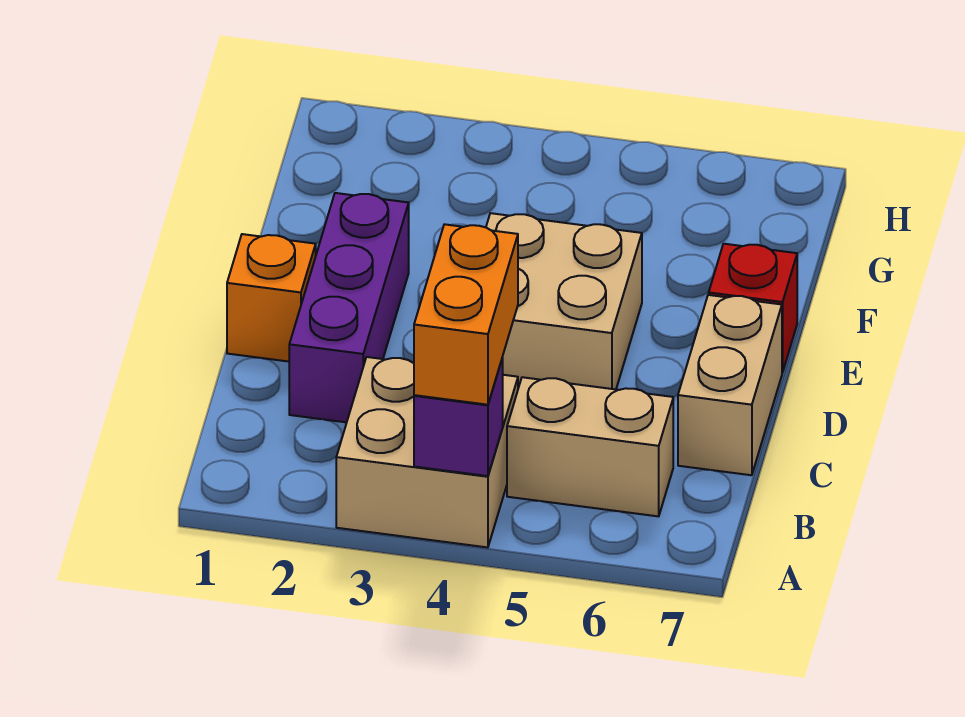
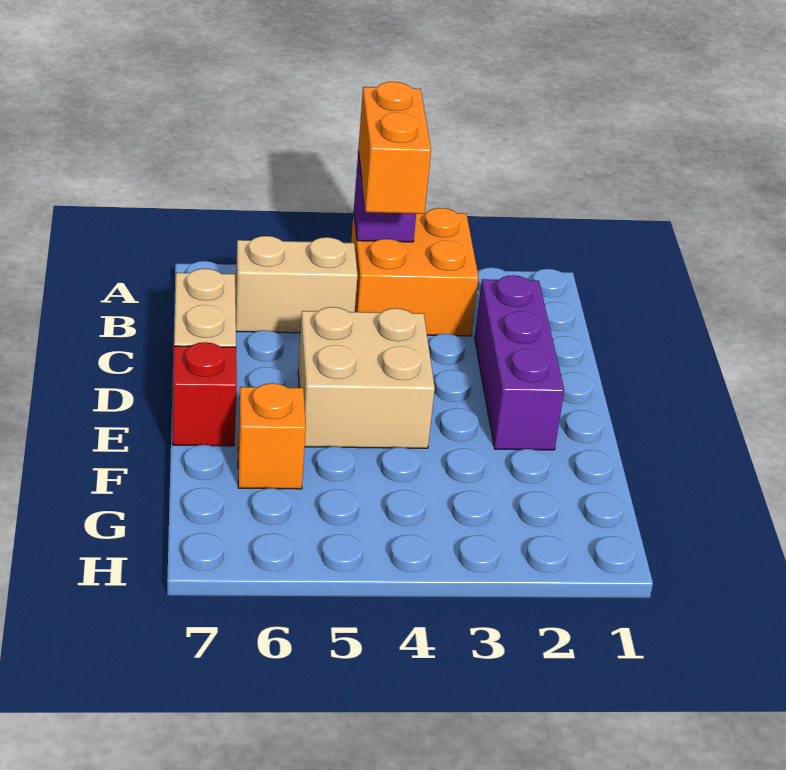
tan 2x2 brick [336,357,518,547] -> orange 2x2 brick [351,208,479,336]
orange 1x1 brick [227,234,316,362] -> orange 1x1 brick moved to [238,383,306,489]

